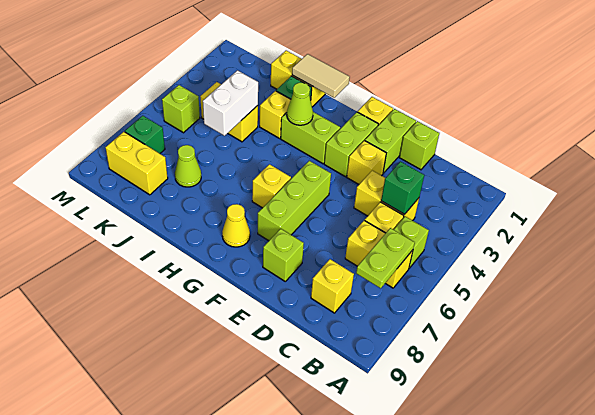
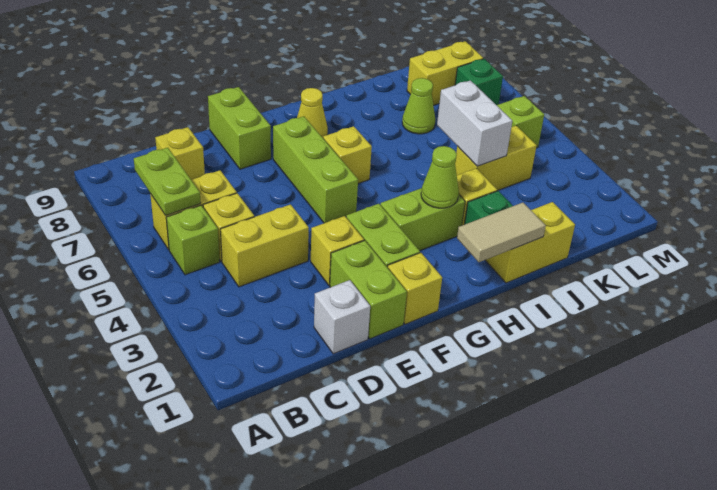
green 1x1 brick [381,162,424,214] -> none
lime 1x1 brick [399,121,439,170] -> white 1x1 brick [314,280,370,354]
lime 1x1 brick [263,229,304,281] -> lime 1x2 brick [208,87,271,169]

